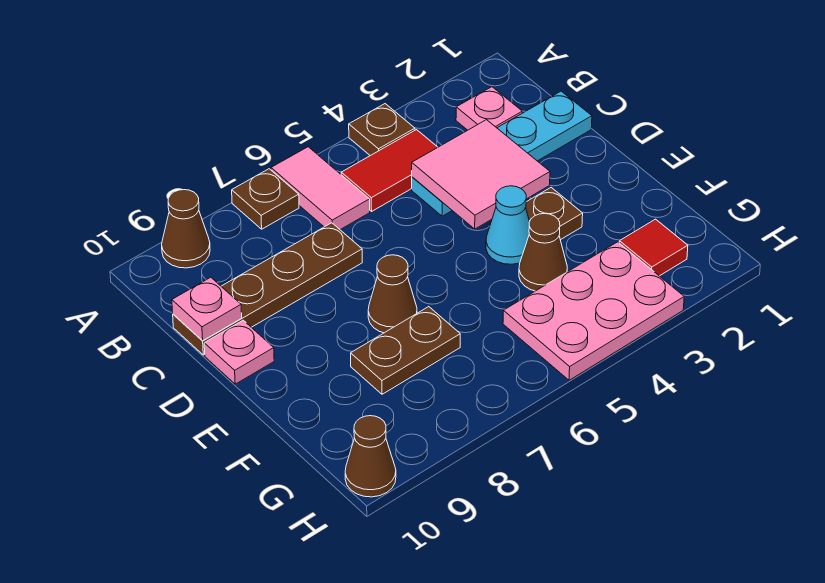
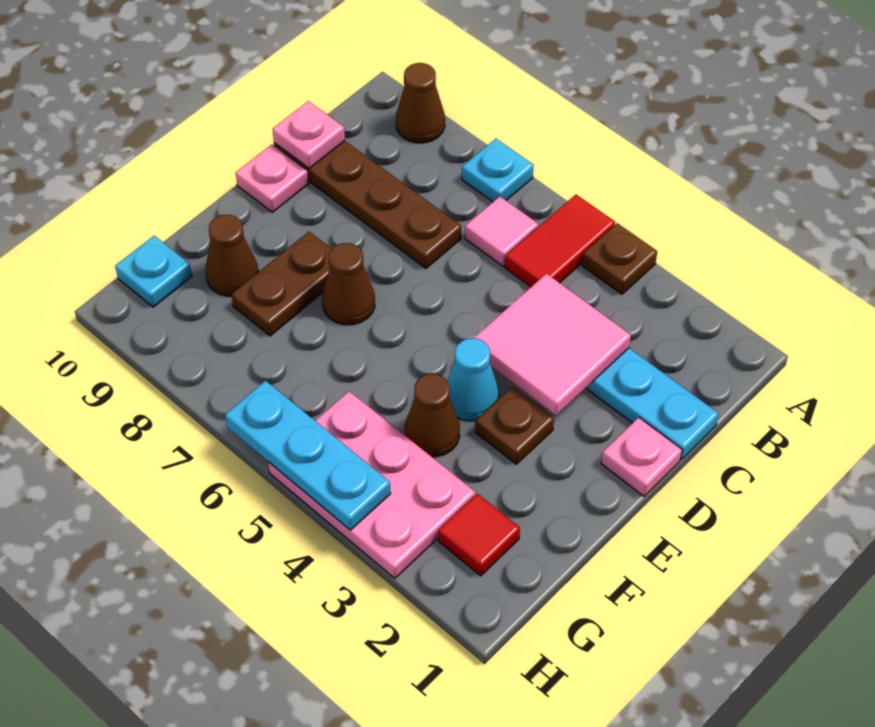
pink 1x2 tile [271,147,370,230] -> pink 1x1 tile [465,197,538,266]
brown 1x1 plate [232,169,299,229] -> cyan 1x1 plate [462,139,534,202]
pink 1x1 plate [456,87,522,130] -> pink 1x1 plate moved to [601,418,682,496]
red 1x2 tile [341,130,438,211] -> red 1x2 tile turned to [505,195,615,287]
brown 1x2 plate [351,307,460,394] -> brown 1x2 plate turned to [232,232,332,336]
none -> cyan 1x1 plate [115,236,192,307]
none -> cyan 1x3 plate [225,381,391,530]
brown 1x1 cone [345,416,396,497] -> brown 1x1 cone moved to [206,215,258,296]

